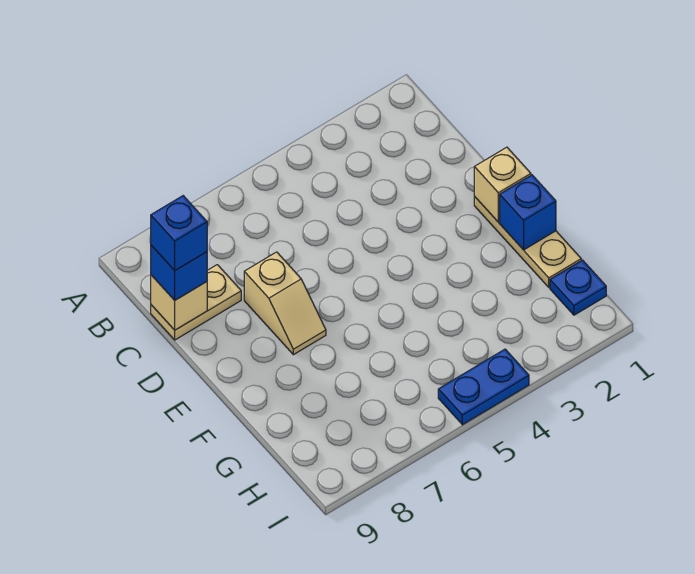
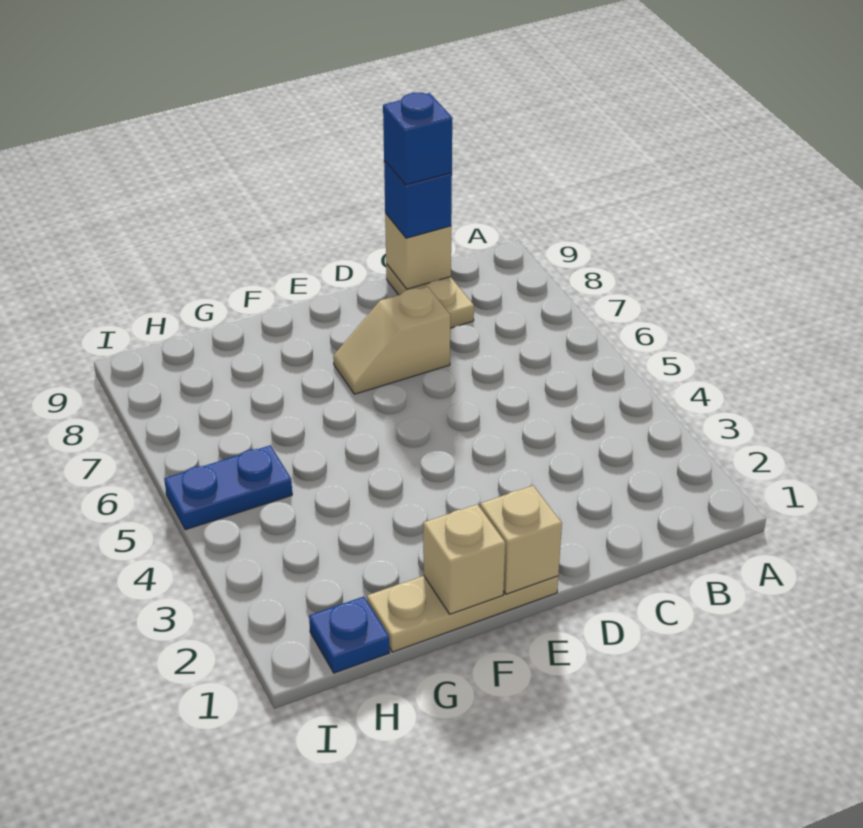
blue 1x1 brick [500,175,556,250] -> tan 1x1 brick [423,504,505,614]
blue 1x2 plate [438,349,529,425] -> blue 1x2 plate turned to [164,445,292,530]

